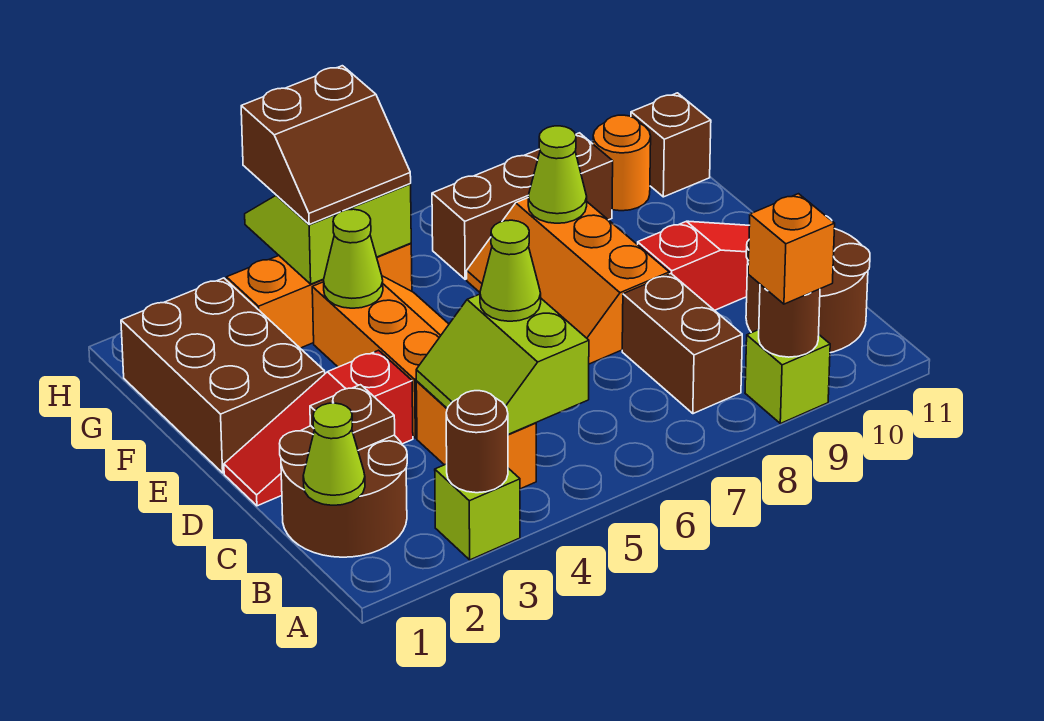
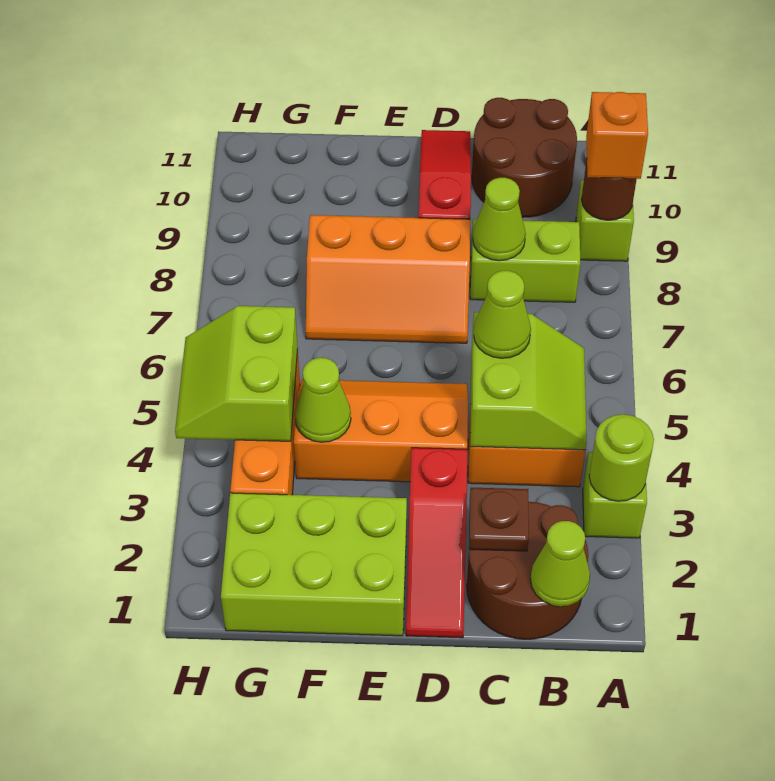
brown 1x1 round brick [446,391,508,493] -> lime 1x1 round brick [589,414,654,501]
lime 2x2 slope [416,294,589,434] -> lime 2x2 slope turned to [470,312,587,450]
brown 1x2 brick [622,274,742,414] -> lime 1x2 brick [470,219,580,302]
brown 2x3 brick [121,278,325,473] -> lime 2x3 brick [221,493,407,636]
lime 1x1 cone [528,126,587,223] -> lime 1x1 cone moved to [473,178,526,261]
brown 2x2 slope [241,66,411,224] -> none
brown 1x3 brick [432,133,613,279] -> none
orange 1x1 round brick [593,115,651,211] -> none
brown 1x1 brick [631,93,711,197] -> none

